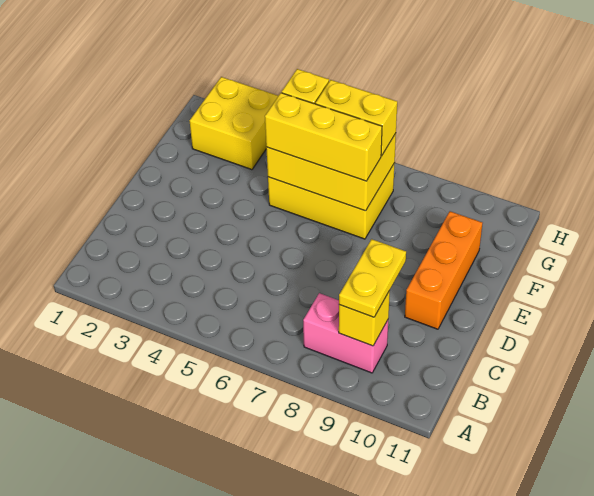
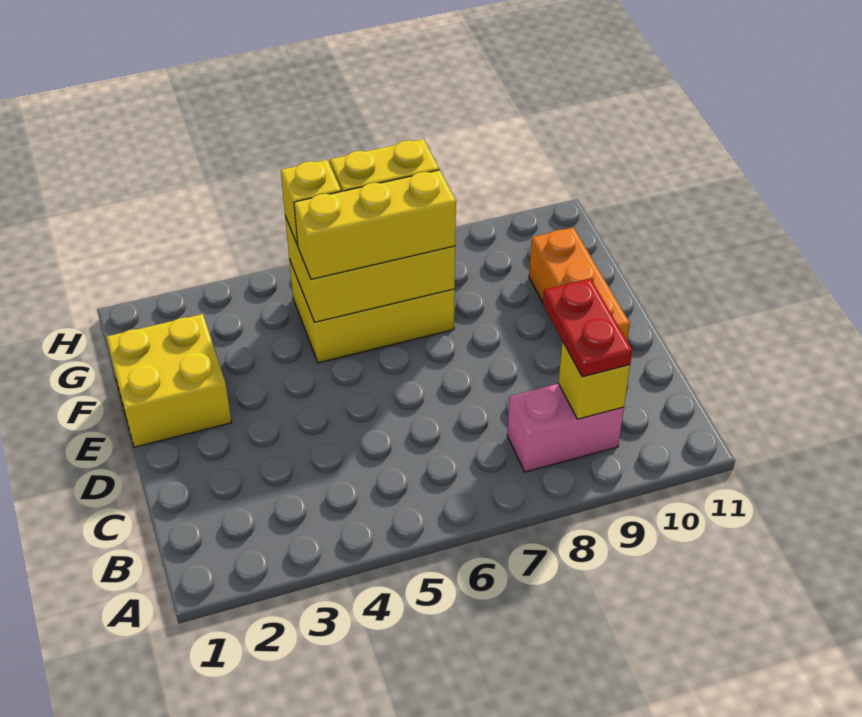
yellow 1x2 plate [339,239,406,317] -> red 1x2 plate [543,279,632,377]
yellow 2x2 brick [190,77,278,170] -> yellow 2x2 brick moved to [106,314,232,447]

